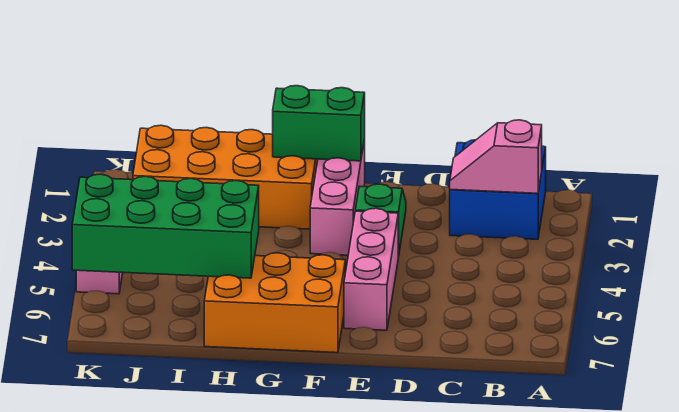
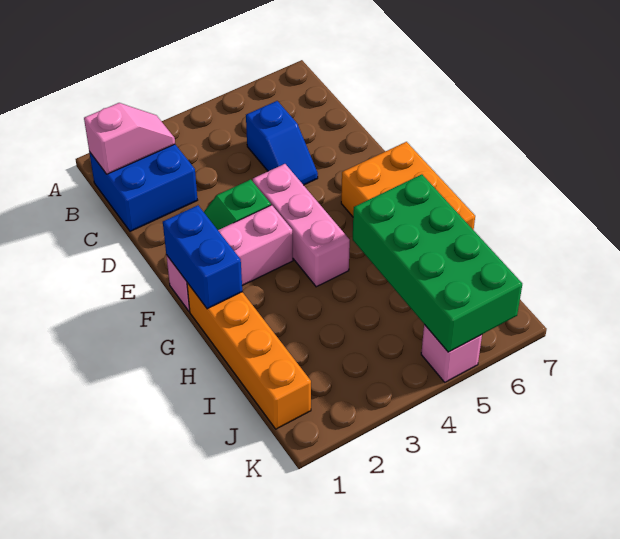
pink 1x2 slope [450,120,542,193] -> pink 1x2 slope turned to [84,103,175,174]
none -> blue 1x2 slope [246,101,318,185]
pink 1x3 brick [344,208,398,330] -> pink 1x3 brick turned to [253,164,350,287]
green 1x2 brick [273,86,365,161] -> blue 1x2 brick [163,205,242,309]
orange 2x4 brick [133,125,318,229] -> orange 1x4 brick [187,283,311,429]

